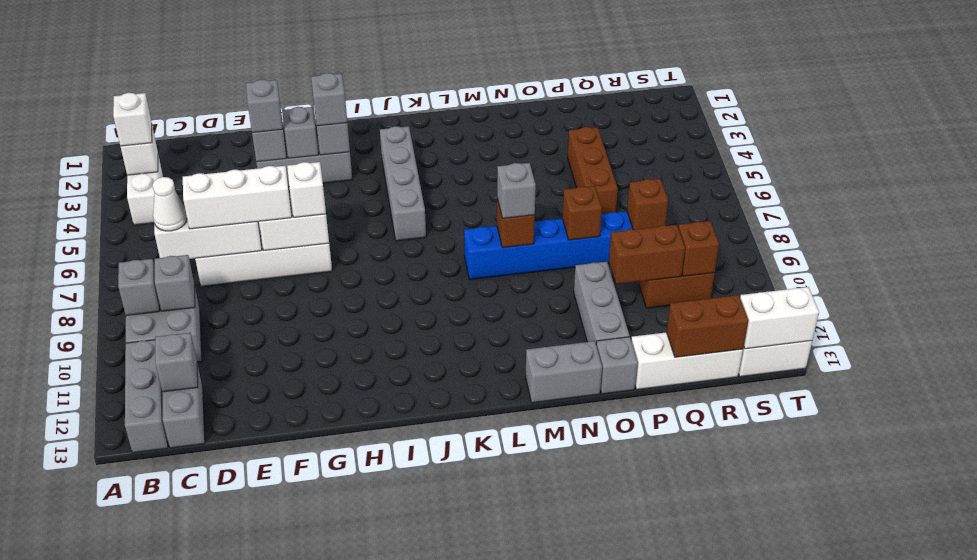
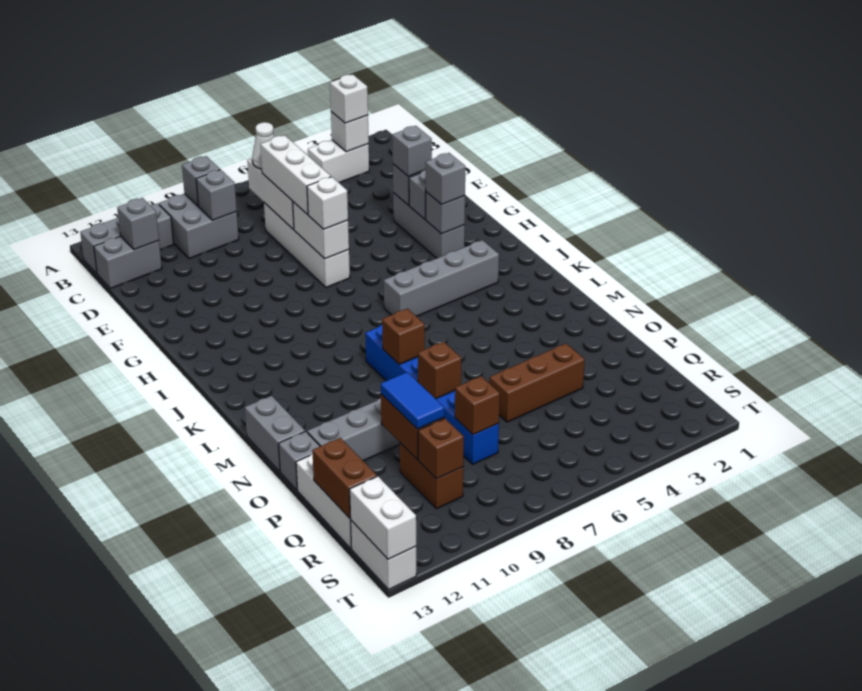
grey 1x1 brick [497,163,536,218] -> none
none -> blue 1x2 tile [381,372,444,429]

